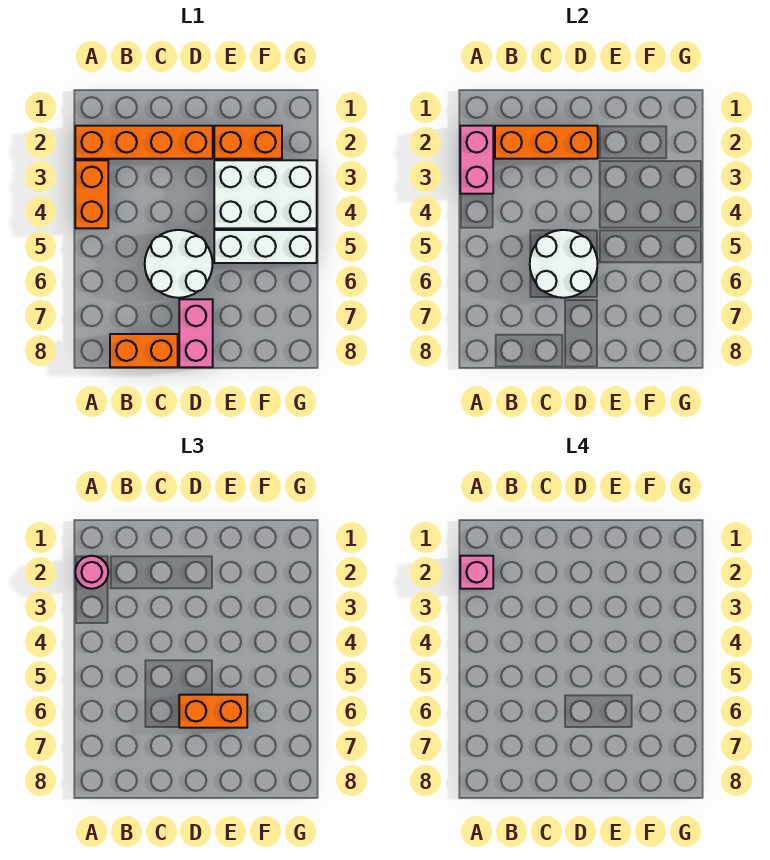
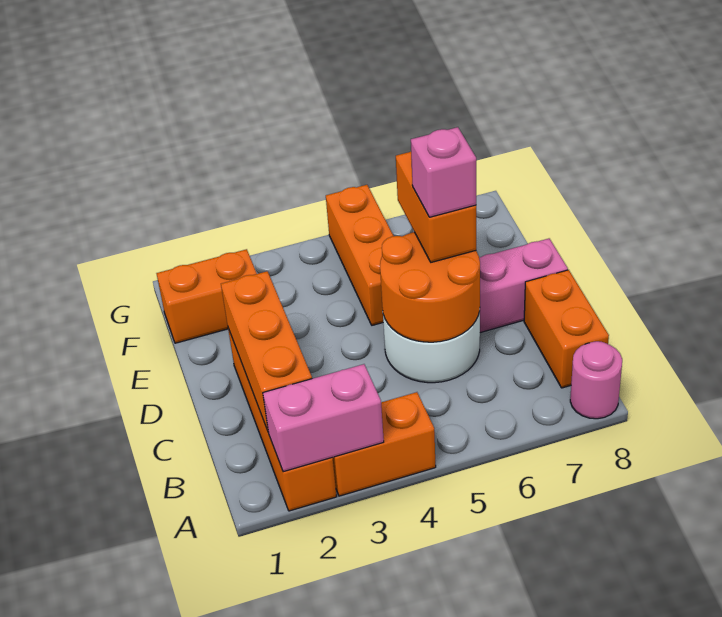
pink 1x1 round brick [75,556,108,589] -> pink 1x1 round brick moved to [570,341,622,419]
pink 1x1 brick [460,556,493,589] -> pink 1x1 brick moved to [411,127,476,217]
white 2x2 round brick [530,230,597,298] -> orange 2x2 round brick [380,232,480,342]
orange 1x2 brick [214,126,282,159] -> orange 1x2 brick turned to [156,249,257,343]
white 2x3 brick [214,160,317,228] -> none
white 1x3 brick [214,230,317,263] -> orange 1x3 brick [326,185,393,325]

